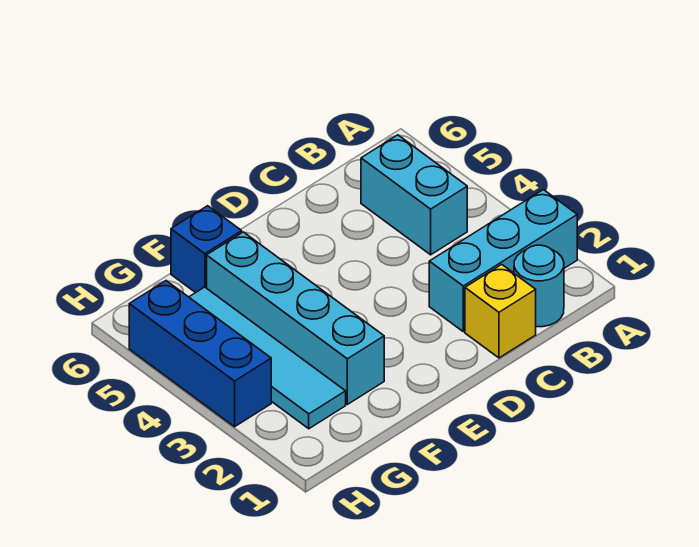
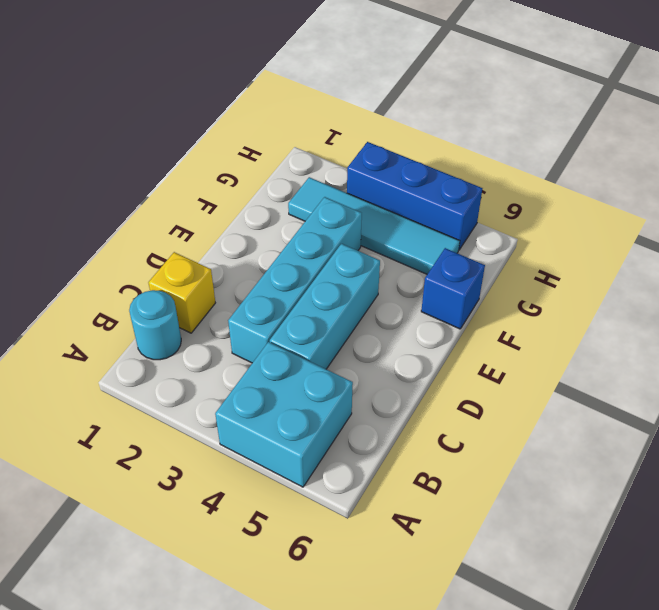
cyan 1x3 brick [429,190,577,332] -> cyan 1x3 brick moved to [270,244,380,369]
cyan 1x2 brick [361,135,467,255] -> cyan 2x2 brick [215,342,353,487]
cyan 1x4 brick [207,232,384,404] -> cyan 1x4 brick turned to [228,197,362,363]

